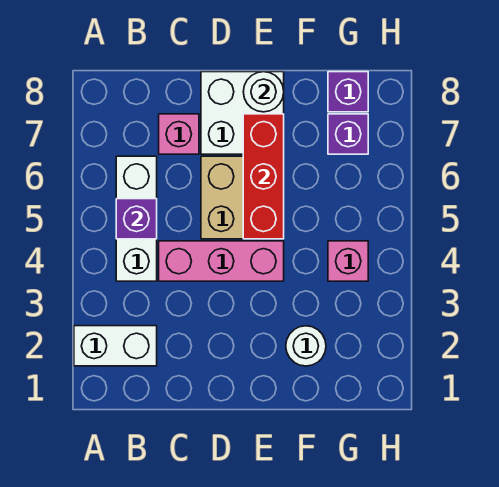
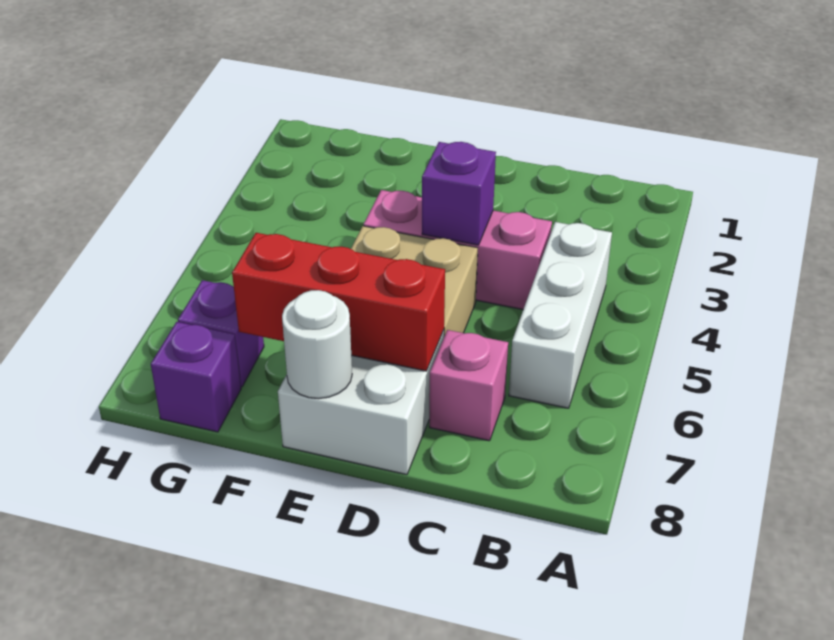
white 1x2 brick [74,326,157,366] -> none
purple 1x1 brick [116,199,157,239] -> purple 1x1 brick moved to [422,142,496,245]
red 1x3 brick [243,114,284,239] -> red 1x3 brick turned to [232,233,445,371]
white 1x1 round brick [286,326,326,366] -> none
pink 1x1 brick [328,241,368,281] -> none

